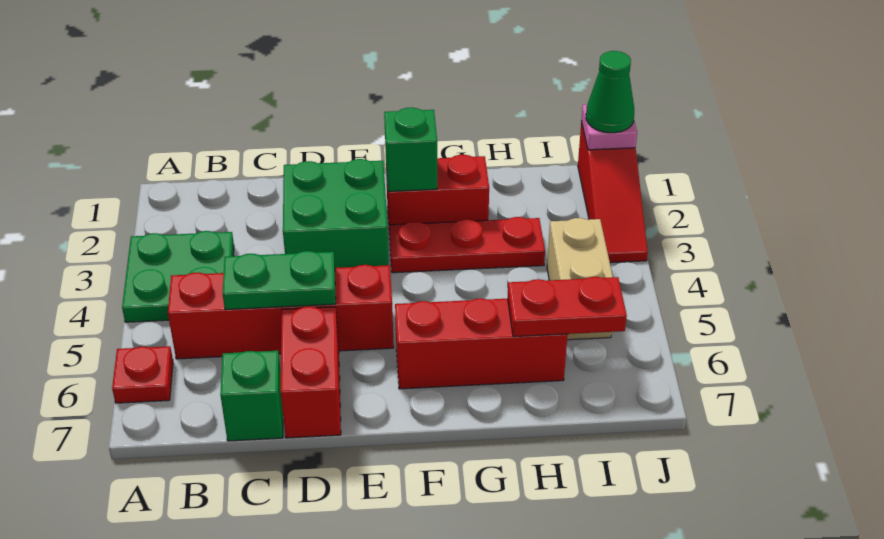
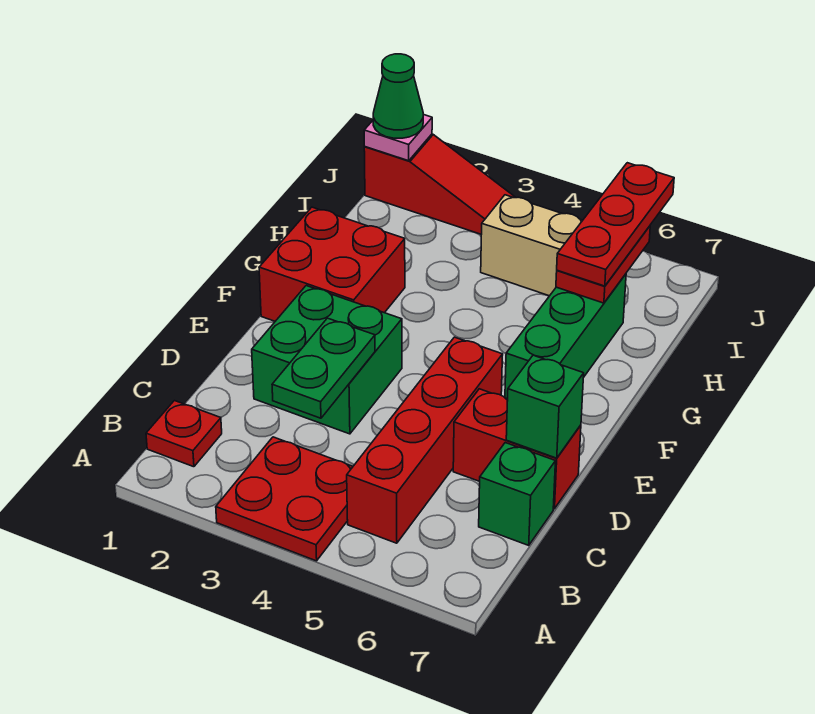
green 2x2 plate [122,231,234,322] -> red 2x2 plate [216,437,353,561]
red 1x1 plate [112,346,173,403] -> red 1x1 plate moved to [146,401,222,467]
green 1x2 plate [223,251,336,310] -> green 1x2 plate moved to [272,318,375,418]
red 1x2 brick [386,155,489,225] -> red 2x2 brick [259,207,405,321]
green 1x1 brick [384,108,437,191] -> green 1x1 brick moved to [506,355,584,458]
red 1x3 plate [389,217,545,273] -> red 1x3 plate moved to [557,163,674,286]
red 1x3 brick [395,298,568,389] -> green 1x3 brick [505,274,626,399]

